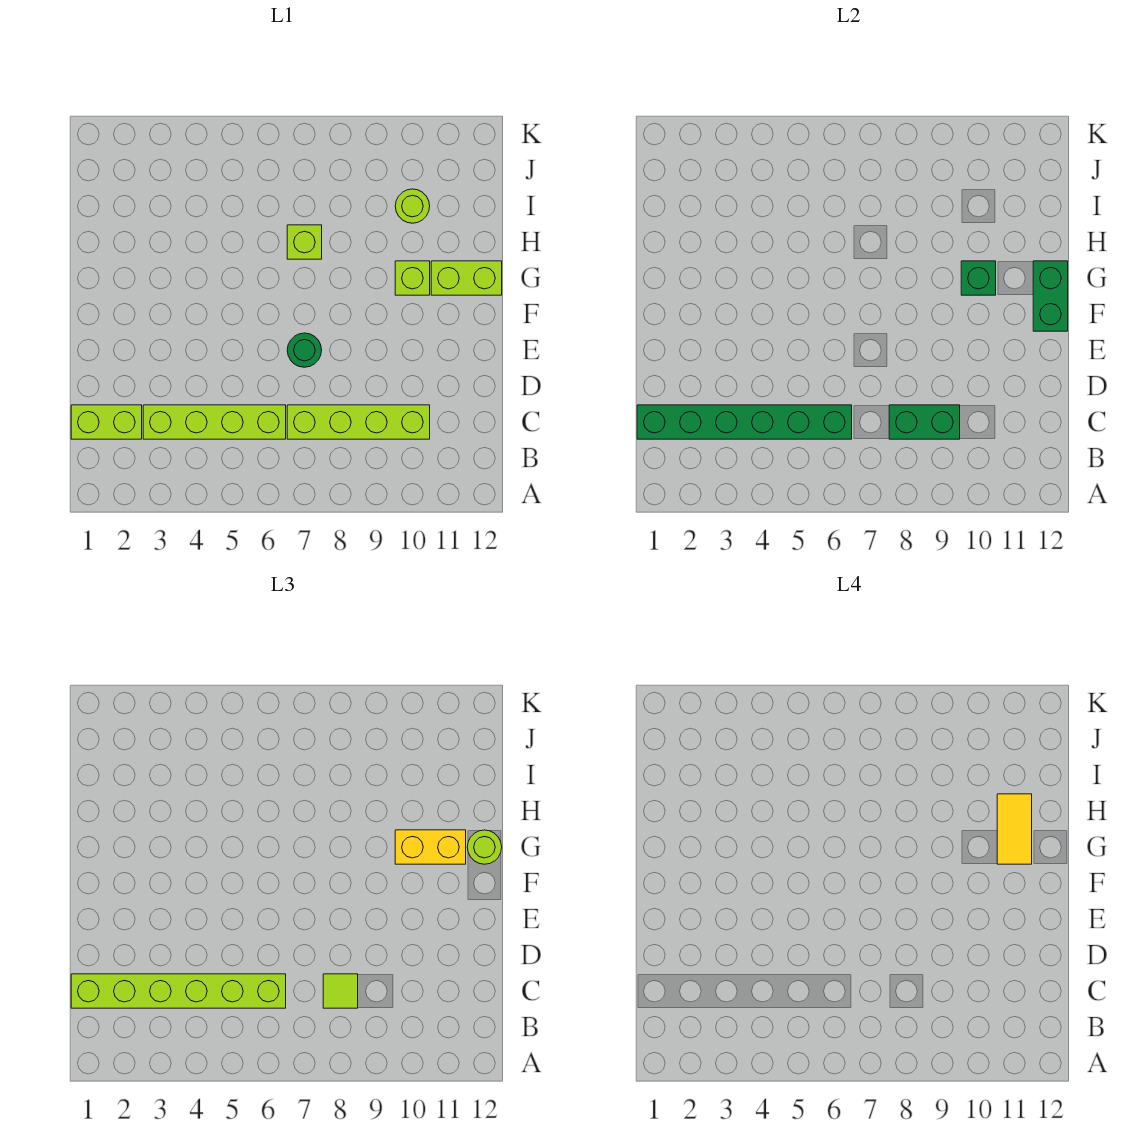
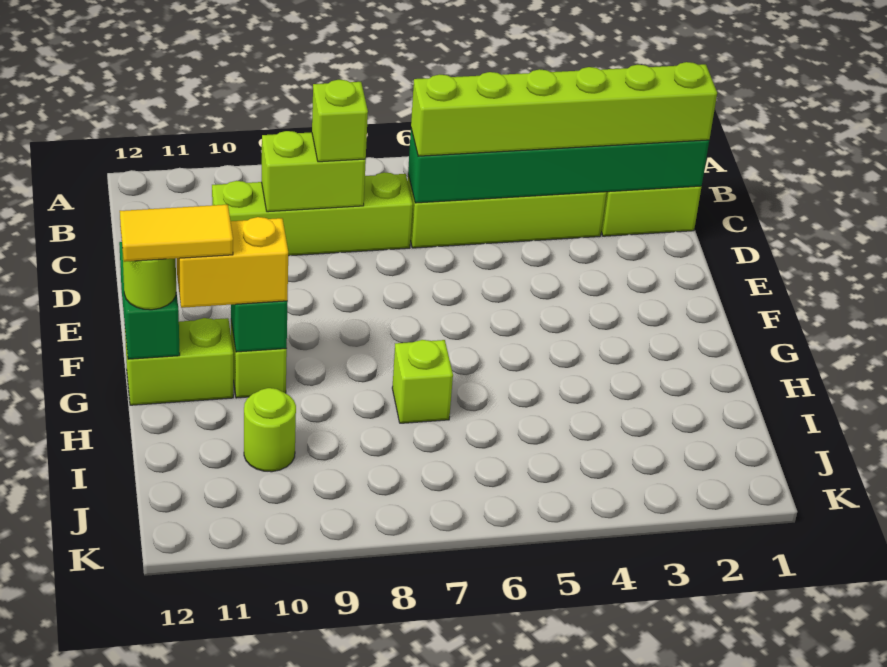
green 1x2 brick [889,405,960,439] -> lime 1x2 brick [262,131,366,212]
lime 1x1 tile [323,974,358,1008] -> lime 1x1 brick [312,80,368,162]
green 1x1 round brick [287,333,322,367] -> none
yellow 1x2 tile [997,794,1032,864] -> yellow 1x2 tile turned to [120,205,233,262]

